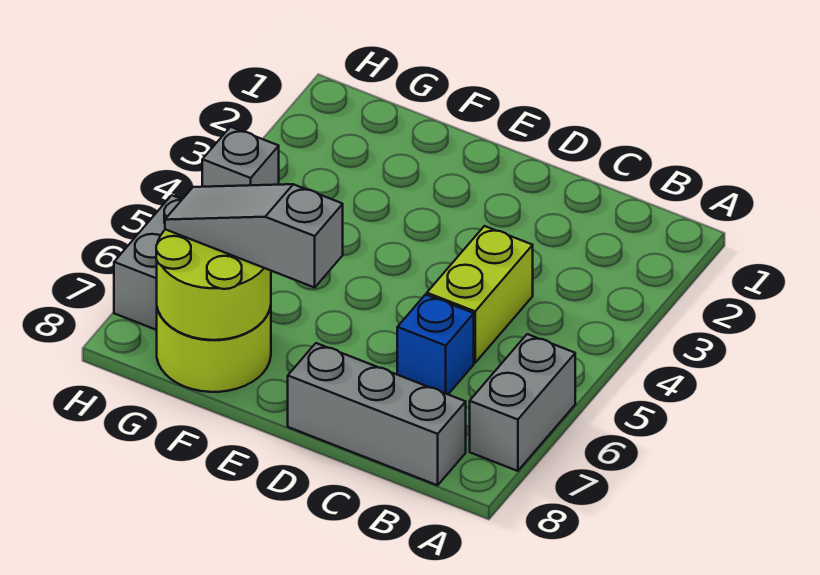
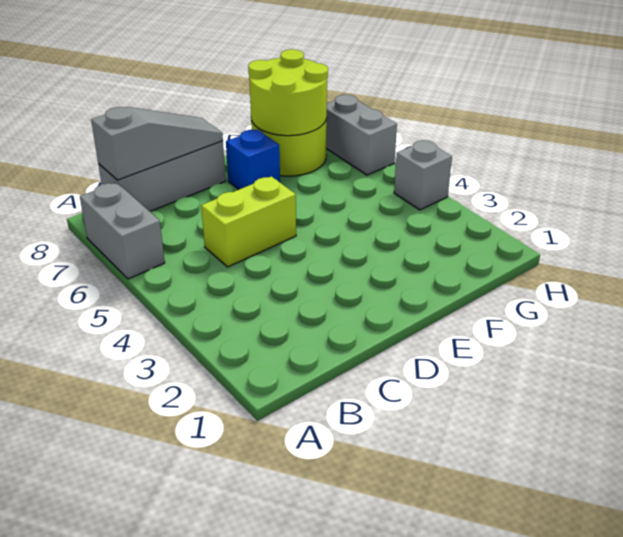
lime 1x2 brick [427,226,533,363] -> lime 1x2 brick turned to [201,176,296,267]
blue 1x1 brick [397,294,474,394] -> blue 1x1 brick moved to [226,129,280,189]
grey 1x3 slope [165,184,343,287] -> grey 1x3 slope moved to [91,107,223,180]

